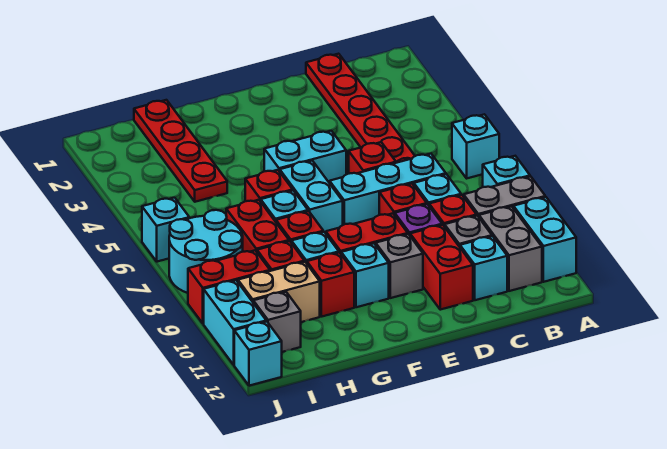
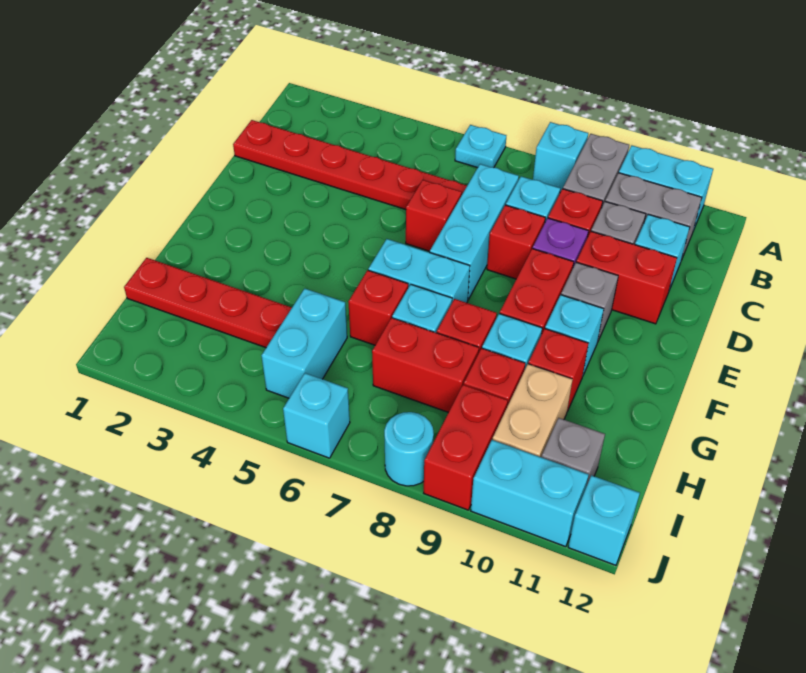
cyan 1x1 brick [452,114,499,178] -> cyan 1x1 plate [455,125,506,168]
cyan 1x2 brick [264,131,346,183] -> cyan 1x2 brick moved to [261,289,347,398]
cyan 2x2 round brick [169,210,243,293] -> cyan 1x1 round brick [384,412,434,486]

